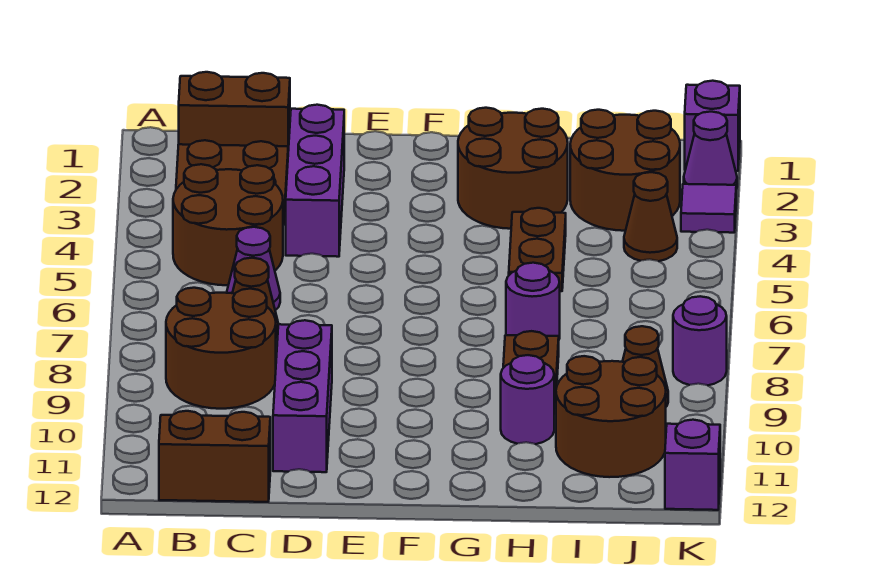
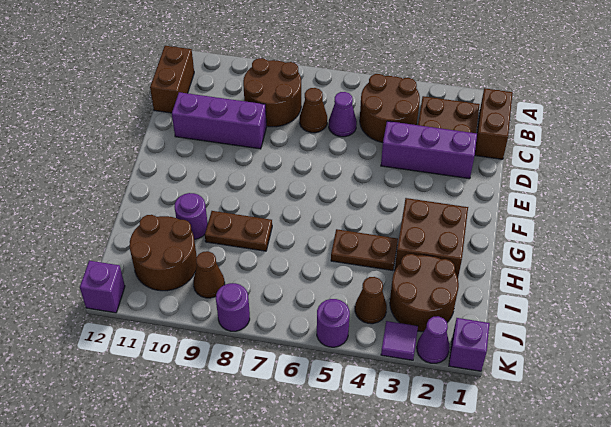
brown 2x2 round brick [458,108,568,229] -> brown 2x2 brick [395,198,468,278]
purple 1x1 round brick [506,263,560,339] -> purple 1x1 round brick moved to [317,299,350,347]

